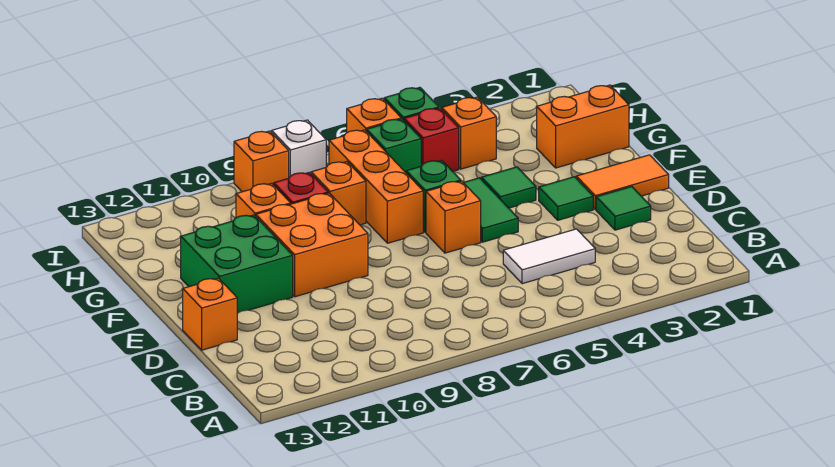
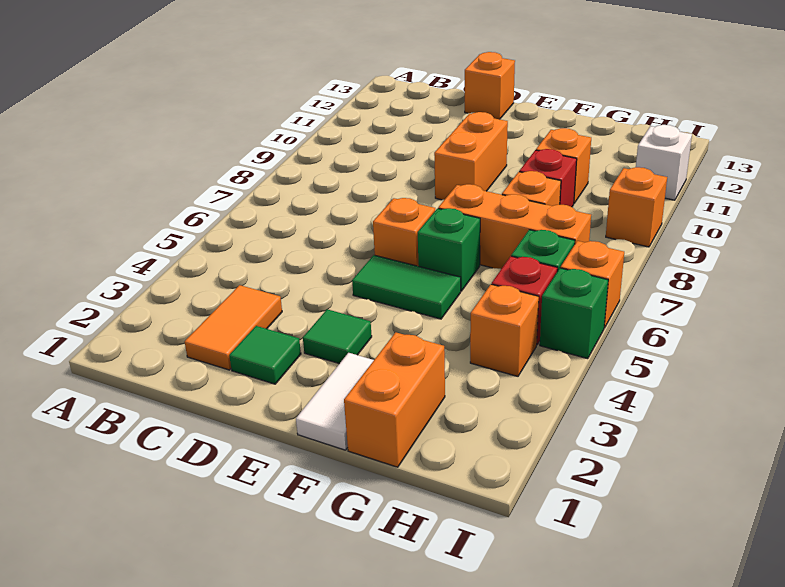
white 1x2 tile [503,229,595,284] -> white 1x2 tile moved to [296,353,374,450]
orange 1x2 tile [576,155,669,209] -> orange 1x2 tile moved to [185,285,282,370]
orange 2x2 brick [256,193,368,297] -> orange 1x2 brick [434,112,508,200]
green 2x2 brick [181,215,293,313] -> none
green 1x1 tile [481,167,536,208] -> none
white 1x1 brick [272,120,326,177] -> white 1x1 brick moved to [636,125,692,200]

